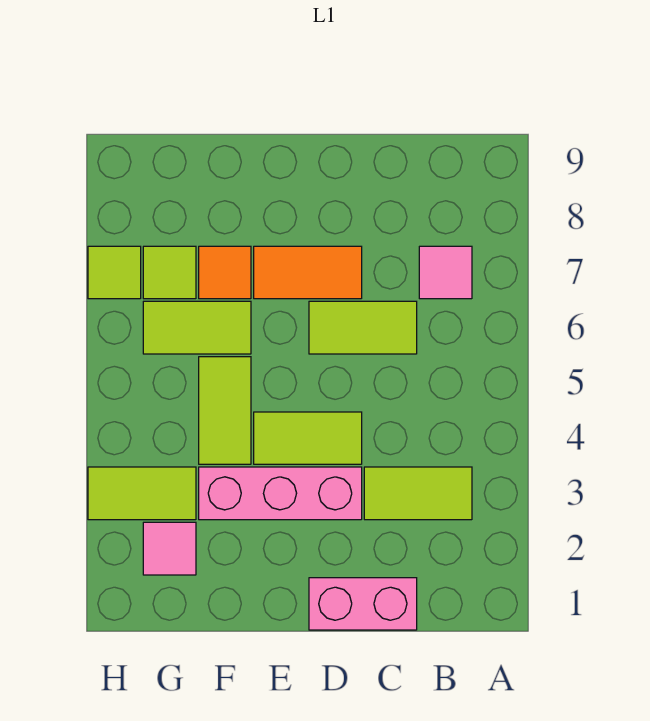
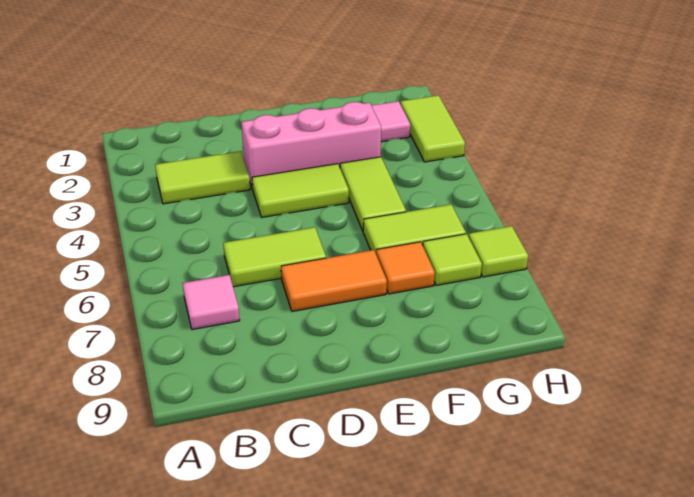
pink 1x2 brick [309,578,417,630] -> none
lime 1x2 tile [88,467,196,520] -> lime 1x2 tile turned to [401,95,465,162]

